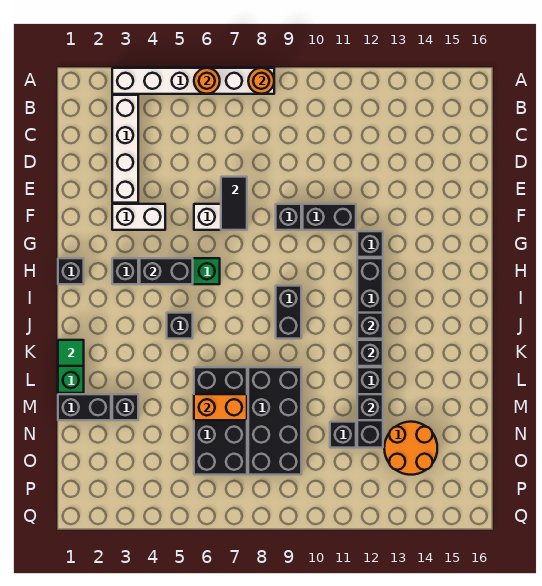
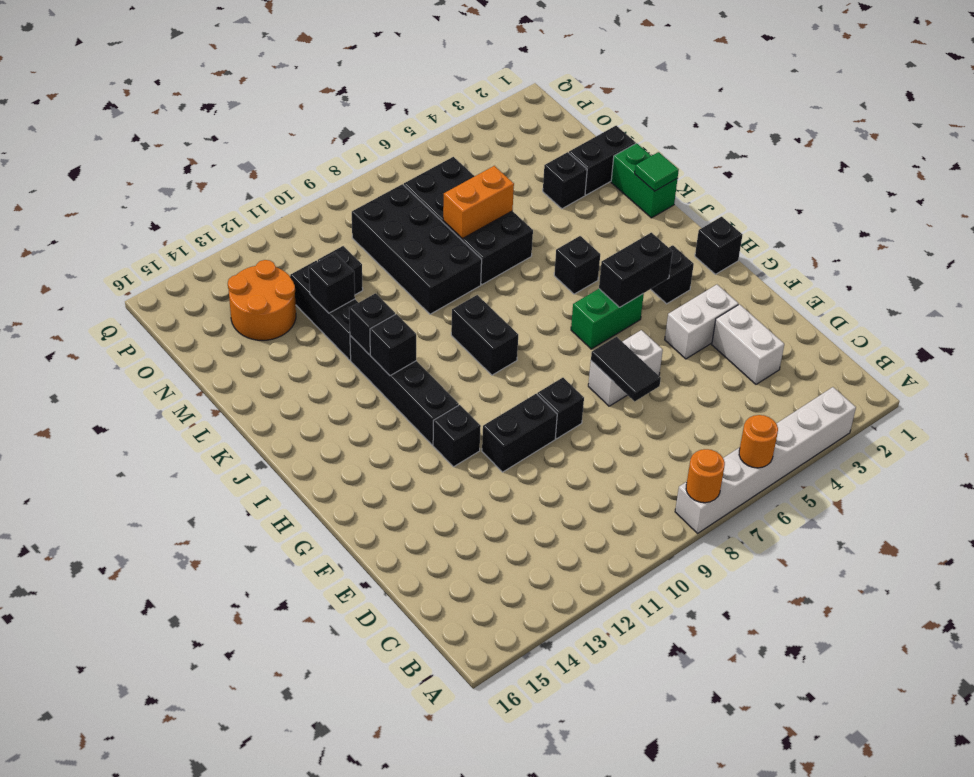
white 1x4 brick [112,95,138,203] -> white 1x2 brick [712,304,784,384]

